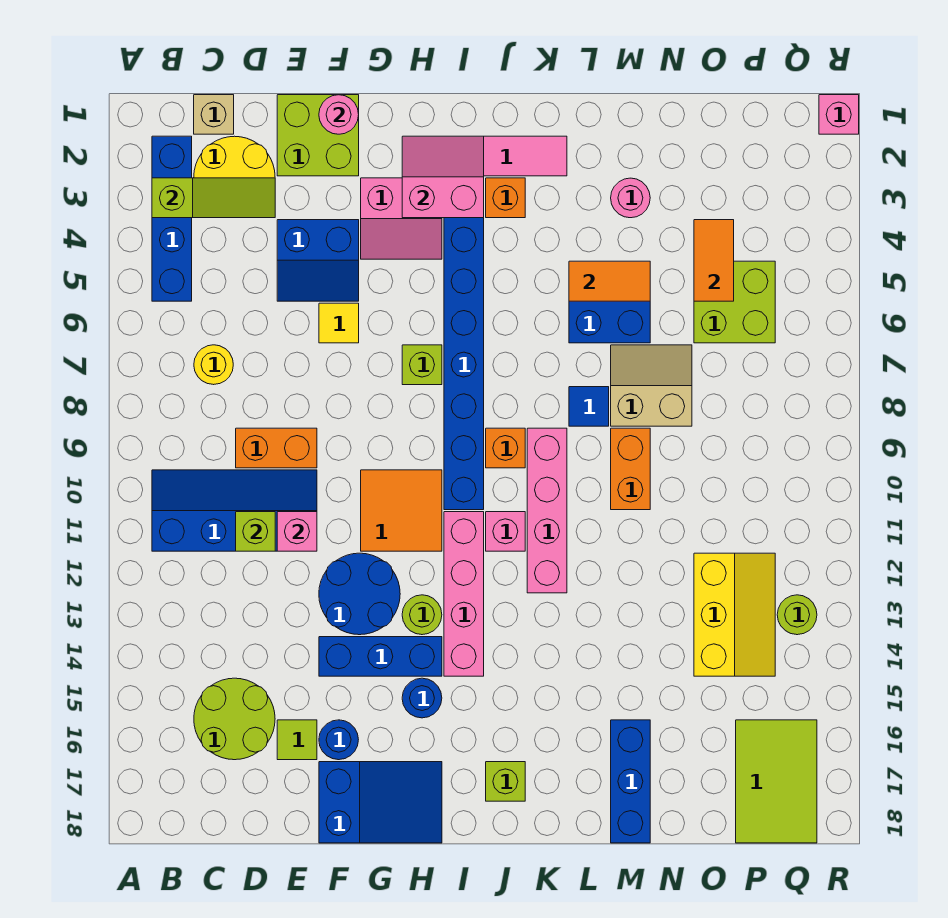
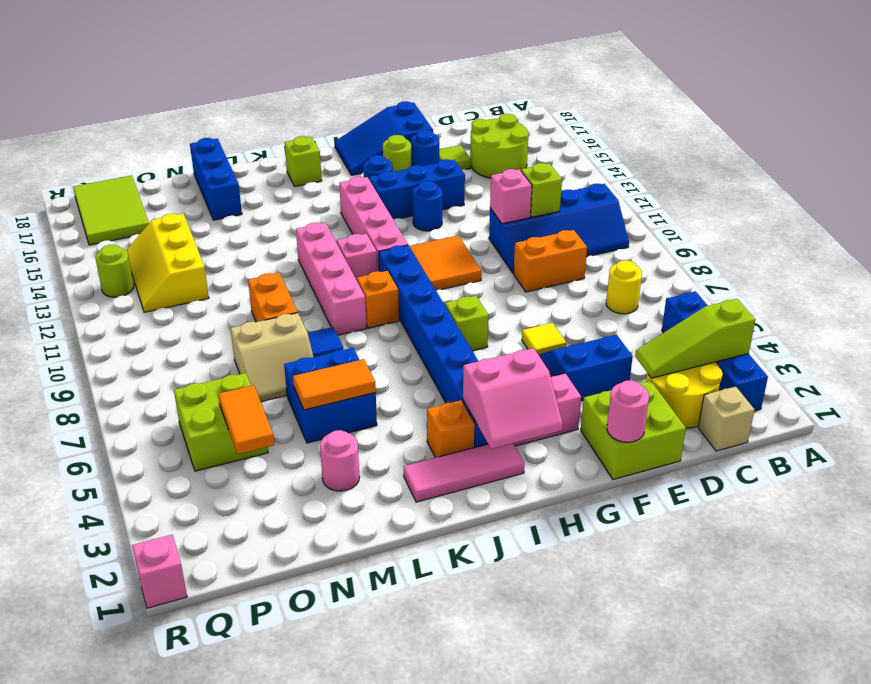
blue 2x2 round brick [319,553,400,635] -> blue 1x1 round brick [413,181,443,231]
lime 1x1 round brick [402,595,442,635] -> lime 1x1 round brick moved to [383,135,411,172]

